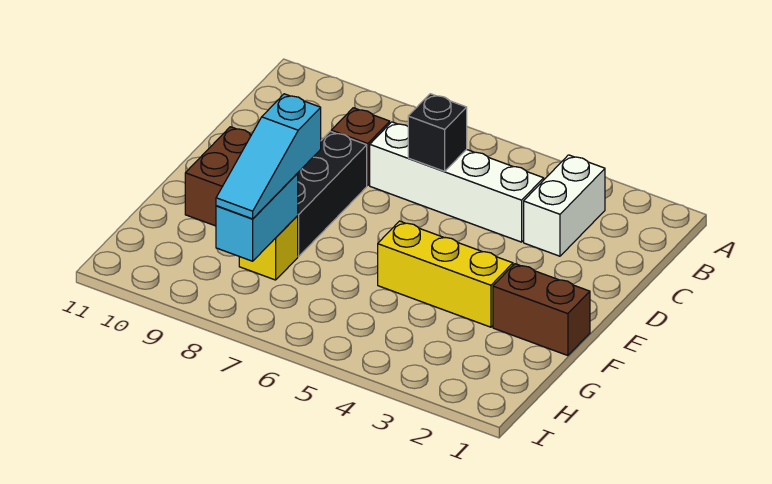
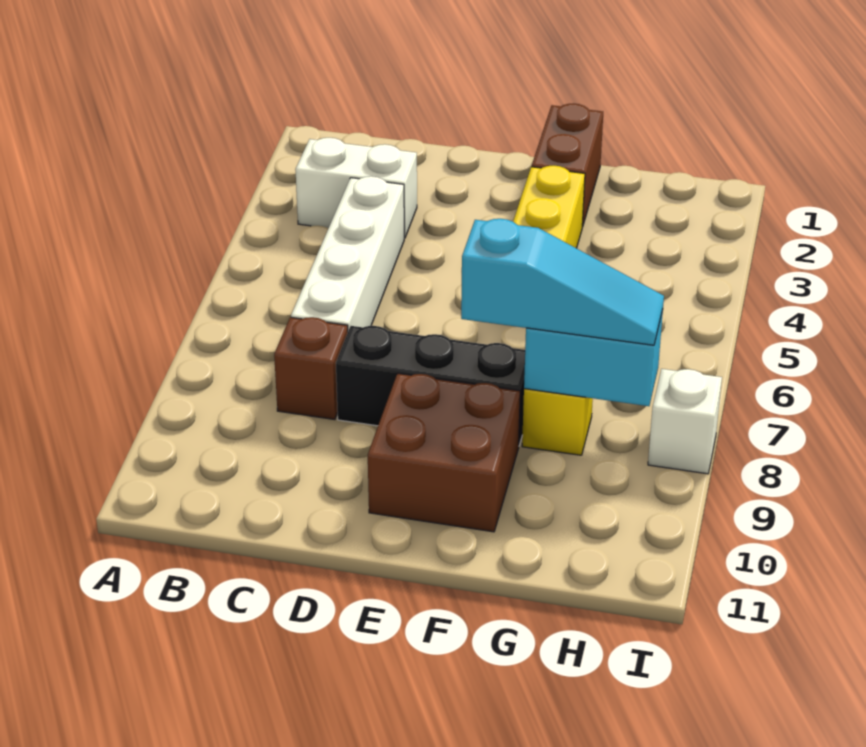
black 1x1 brick [408,94,467,171] -> none
none -> white 1x1 brick [648,369,722,474]

